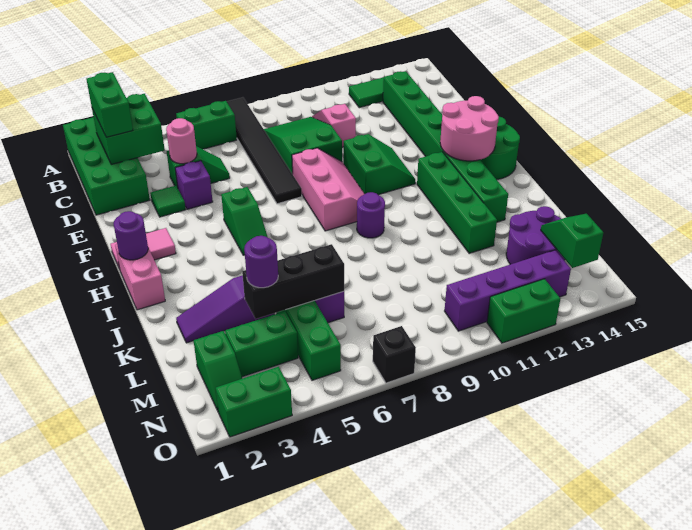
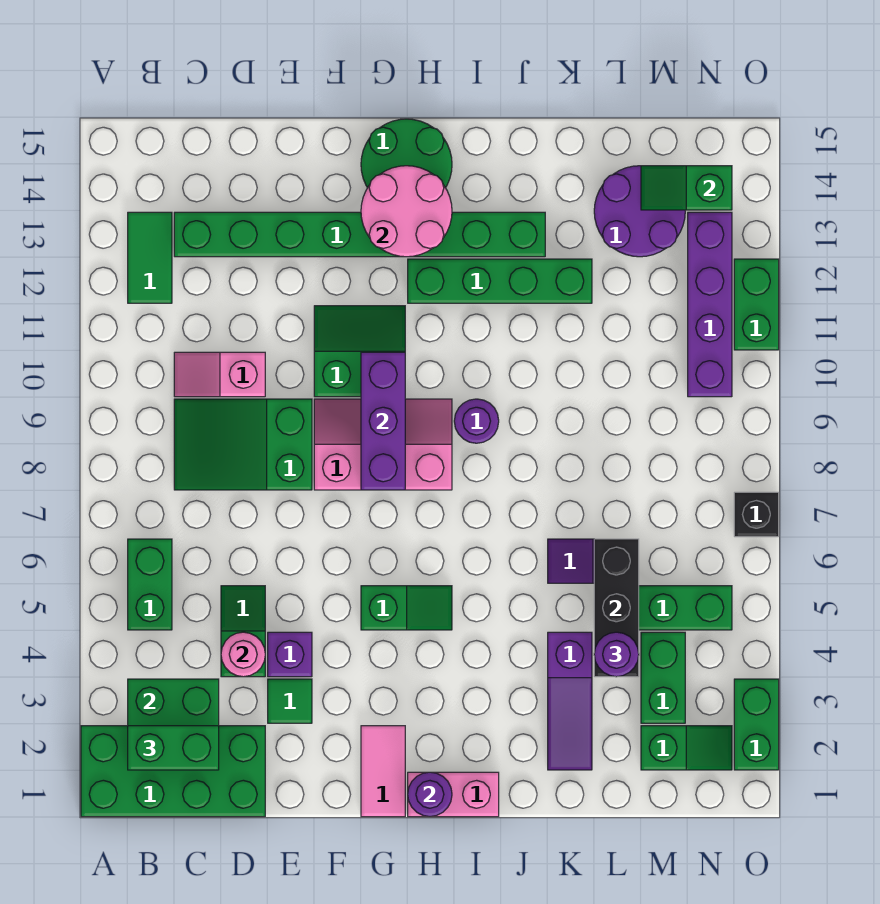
black 1x6 tile [227,97,302,204] -> none
none -> purple 1x3 brick [361,352,405,490]

